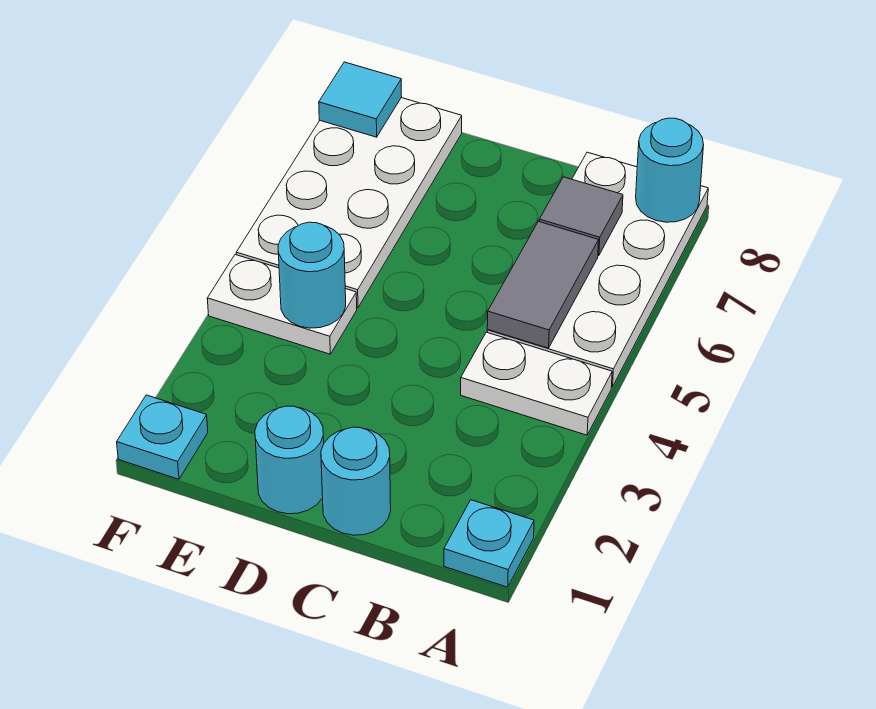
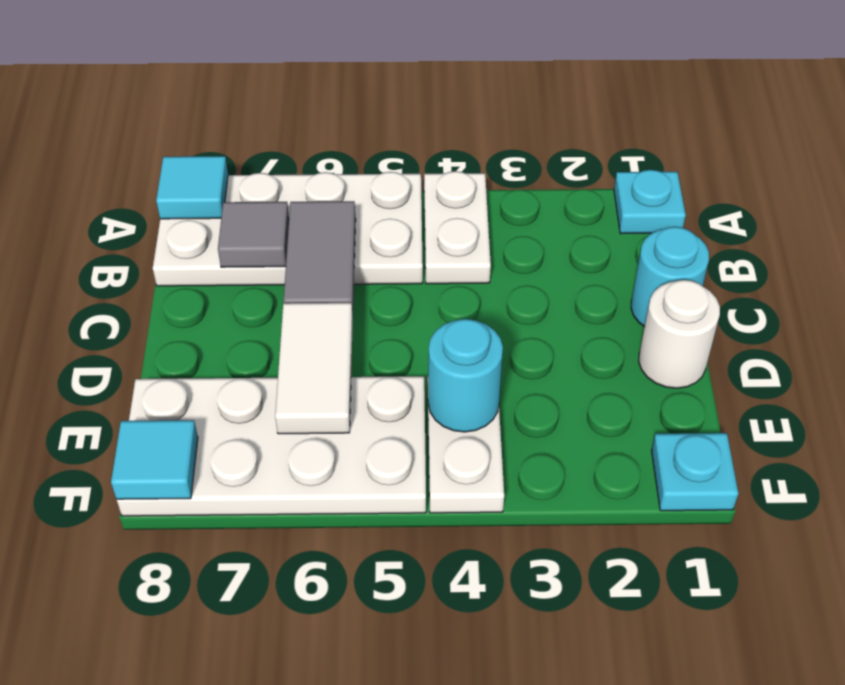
cyan 1x1 round brick [636,118,704,222] -> cyan 1x1 tile [156,156,228,219]
grey 1x2 tile [487,221,599,348] -> grey 1x2 tile turned to [283,201,356,316]
cyan 1x1 round brick [255,406,324,514] -> white 1x1 round brick [639,280,720,388]
none -> white 1x2 tile [275,303,353,434]

